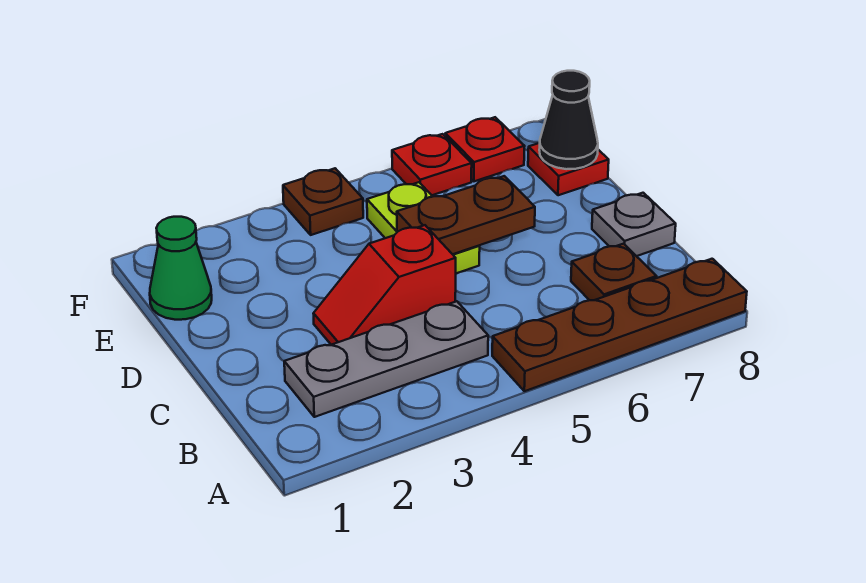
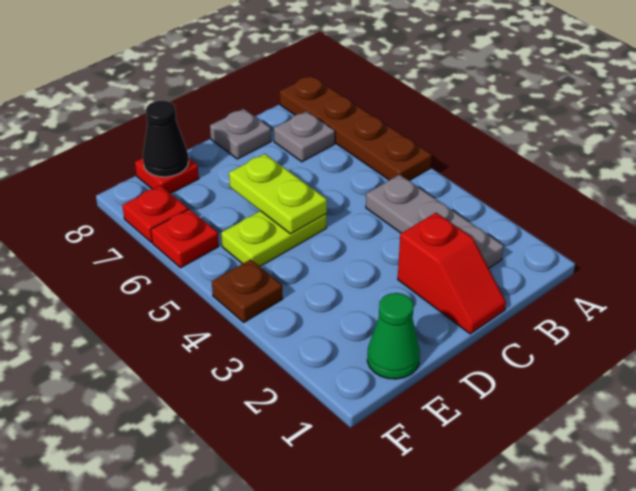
brown 1x1 plate [571,244,657,300] -> grey 1x1 plate [274,111,335,162]
red 1x2 slope [313,225,456,345] -> red 1x2 slope moved to [398,213,506,334]
brown 1x2 plate [397,176,535,254] -> lime 1x2 plate [229,154,327,234]

